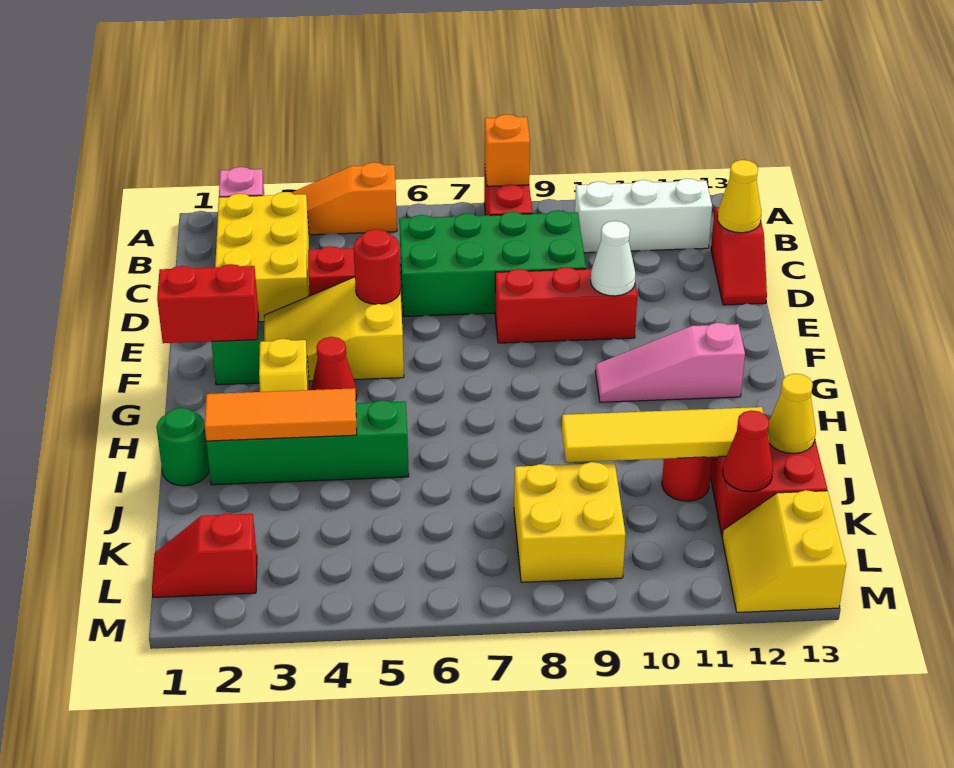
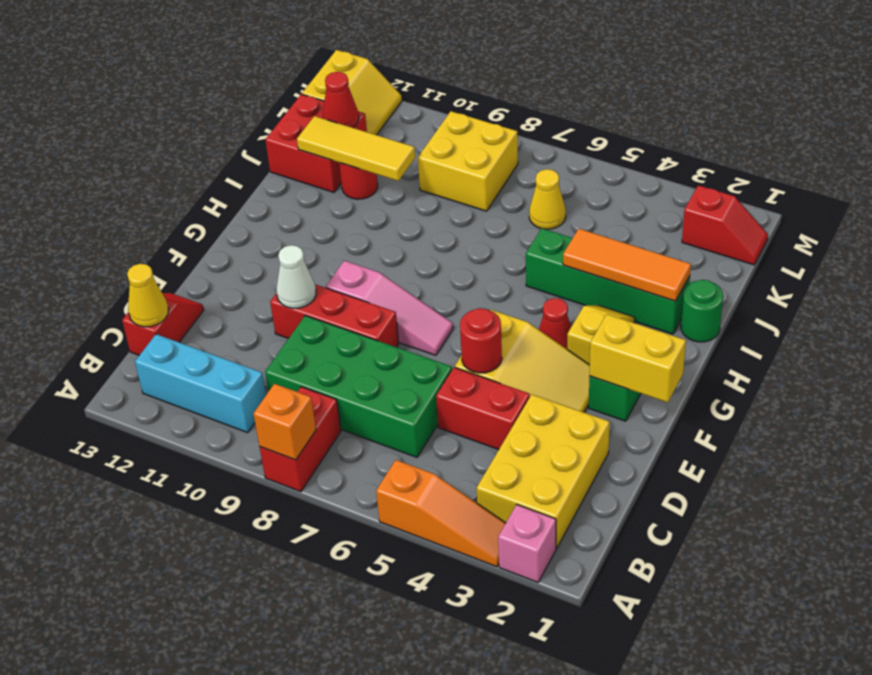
white 1x3 brick [575,178,712,253] -> cyan 1x3 brick [135,334,266,433]
red 1x2 brick [157,264,258,343] -> yellow 1x2 brick [589,314,686,402]
pink 1x3 slope [595,323,745,402] -> pink 1x3 slope moved to [326,261,453,355]
yellow 1x4 tile [562,407,770,462] -> yellow 1x3 tile [297,116,415,181]
yellow 1x1 cone [768,374,816,454] -> yellow 1x1 cone moved to [529,169,566,229]

